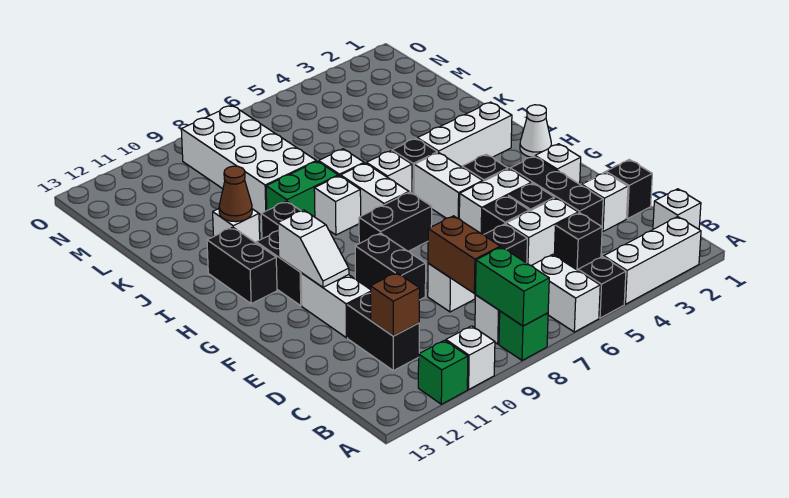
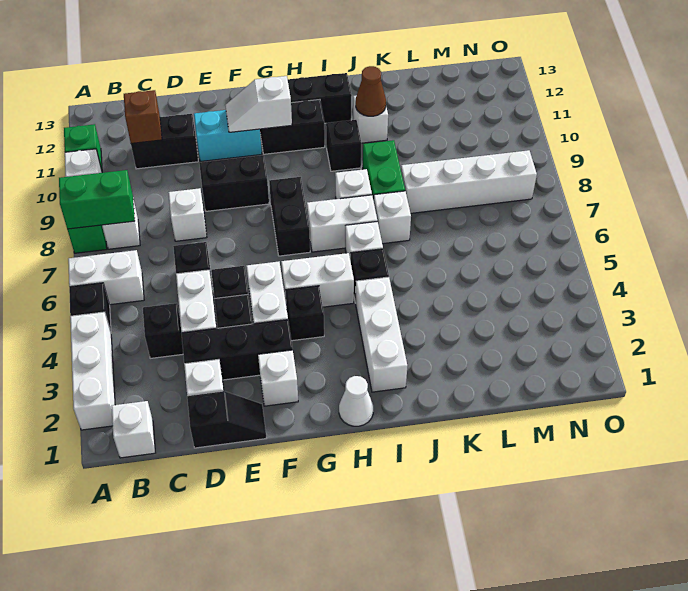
brown 1x2 brick [428,216,500,293] -> none
white 1x2 brick [301,273,371,338] -> cyan 1x2 brick [194,110,262,162]
white 2x4 brick [181,105,316,215] -> white 1x4 brick [401,150,537,213]

